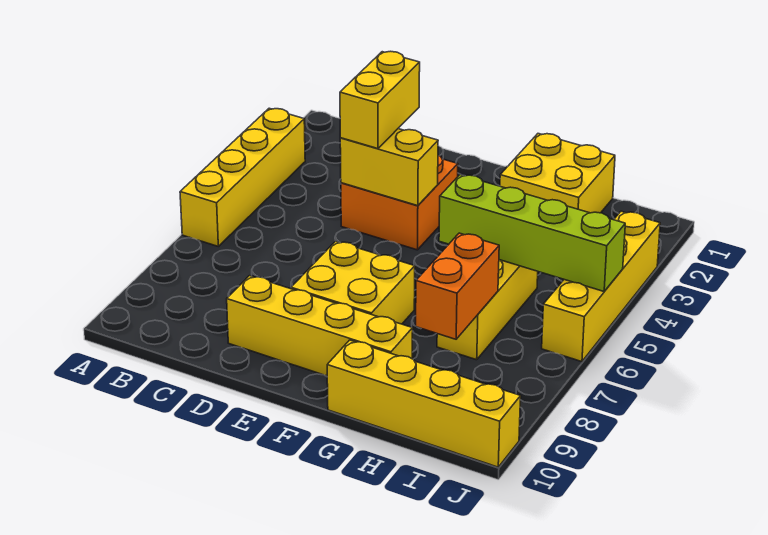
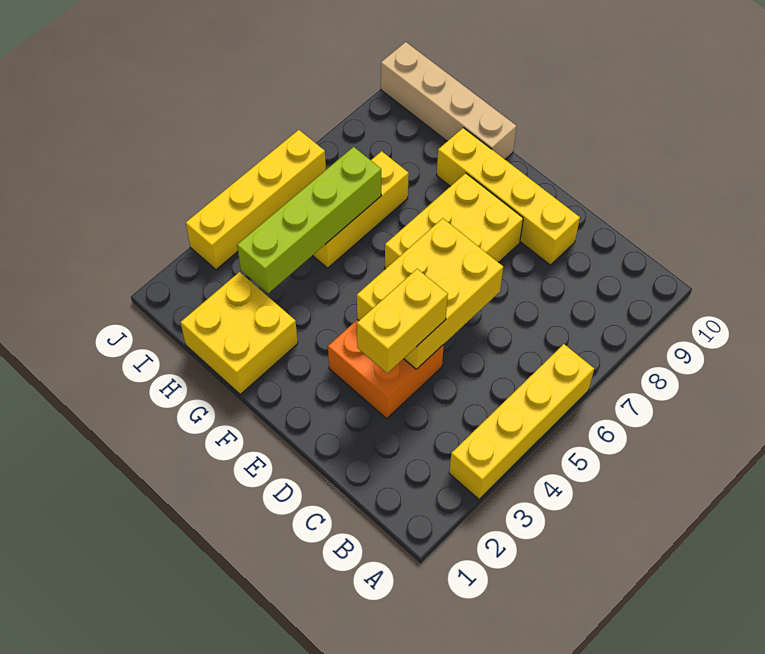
yellow 1x2 brick [340,129,438,206] -> yellow 2x3 brick [357,218,503,369]
yellow 2x2 brick [291,241,415,324] -> yellow 2x3 brick [385,173,523,269]
lime 1x4 brick [439,175,625,291] -> lime 1x4 brick turned to [237,147,381,293]
yellow 1x4 brick [327,340,521,467] -> tan 1x4 brick [381,42,517,159]
orange 1x2 brick [416,233,499,339] -> none

